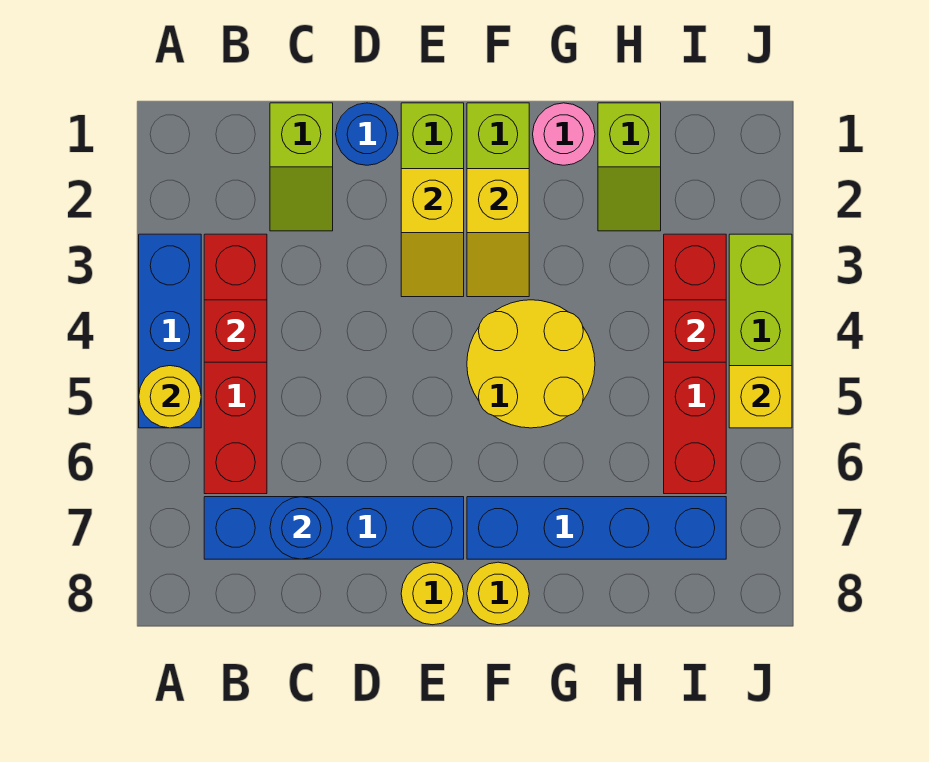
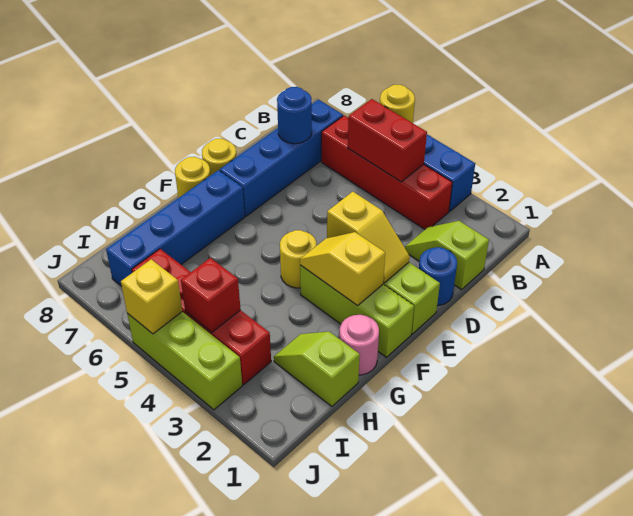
red 1x1 brick [204,300,267,362] -> red 1x2 brick [348,99,427,182]
yellow 1x2 slope [401,169,464,297] -> yellow 1x2 slope turned to [327,192,410,283]
yellow 2x2 round brick [467,300,595,428] -> yellow 1x1 round brick [280,230,317,288]

